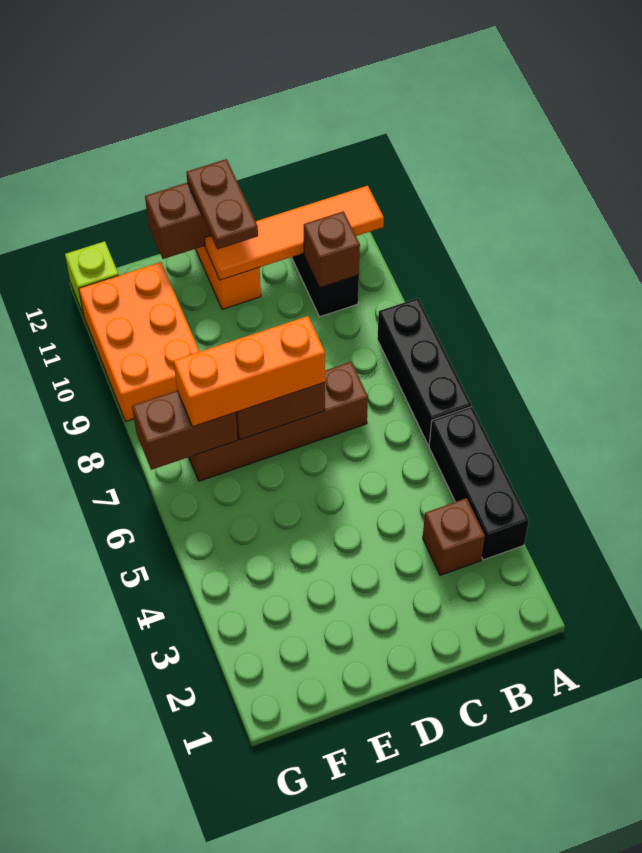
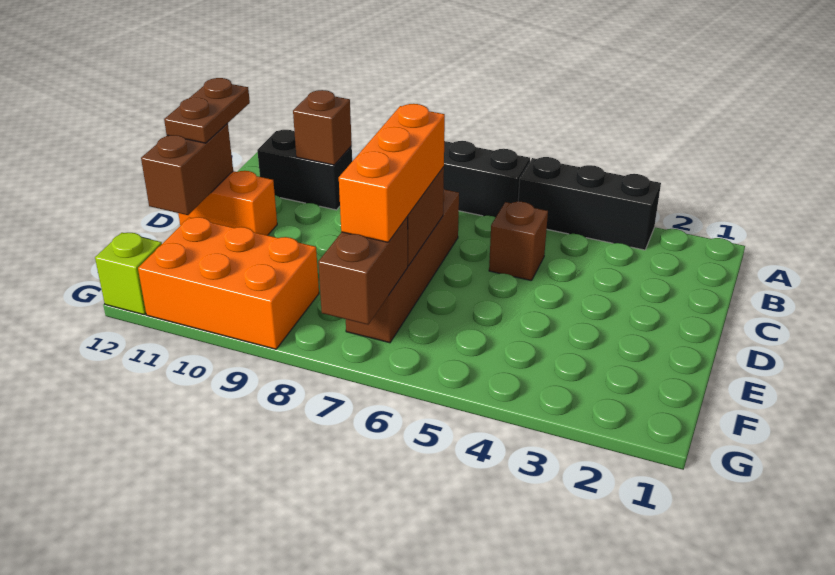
orange 1x4 tile [204,186,384,280] -> none
brown 1x1 brick [423,498,485,575] -> brown 1x1 brick moved to [489,202,548,281]
brown 1x2 plate [186,159,258,249] -> brown 1x2 plate turned to [164,78,250,143]

